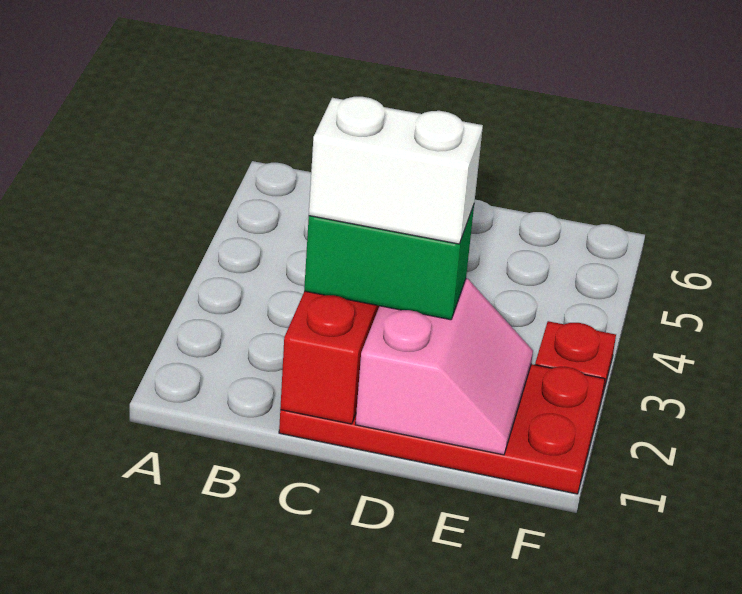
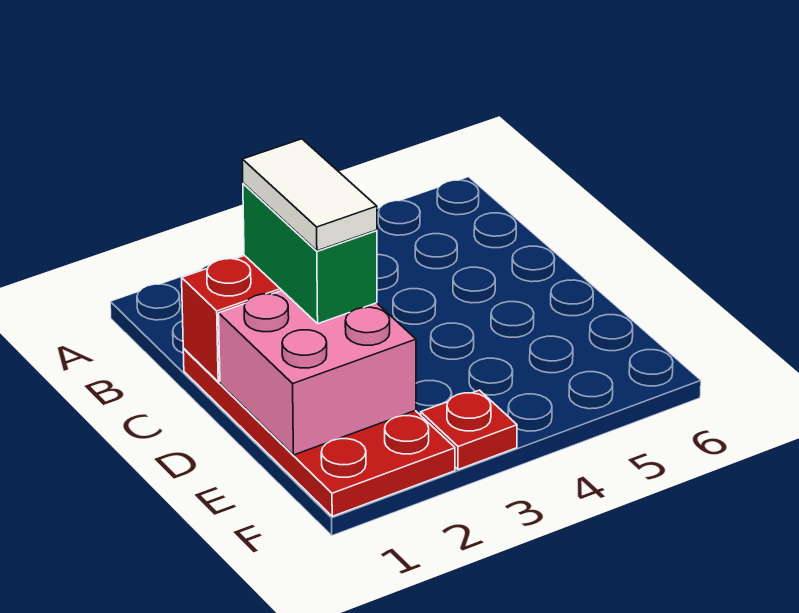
white 1x2 brick [309,97,483,244] -> white 1x2 tile [242,139,377,251]
pink 2x2 slope [356,278,533,455] -> pink 2x2 brick [219,291,416,455]

